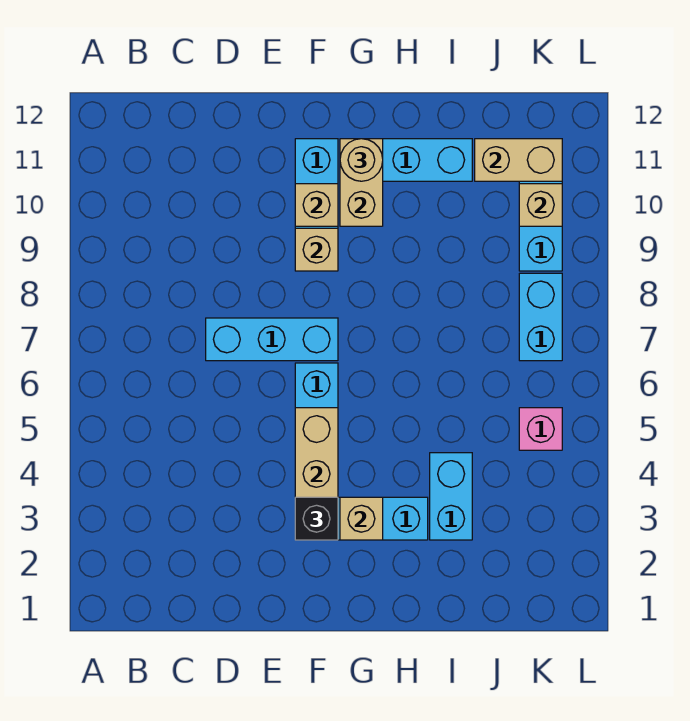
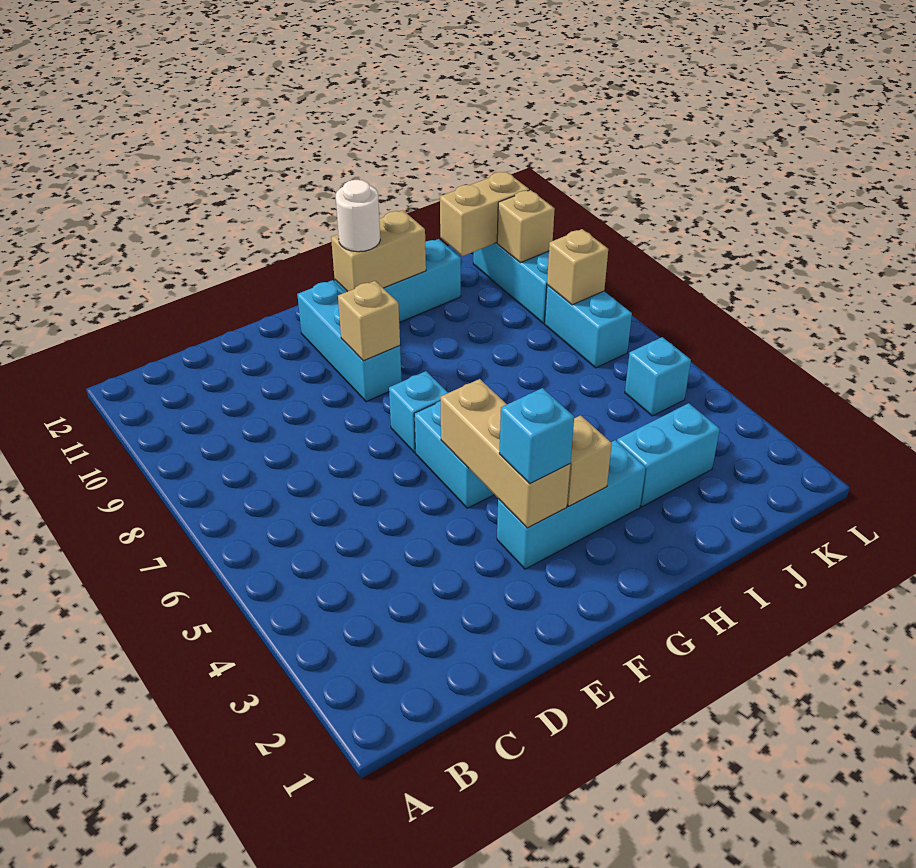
cyan 1x3 brick [206,318,338,361] -> cyan 1x1 brick [389,371,448,453]
black 1x1 brick [295,497,338,540] -> cyan 1x1 brick [499,388,574,484]
tan 1x1 brick [295,184,338,226] -> tan 1x1 brick moved to [547,229,608,305]
tan 1x2 brick [340,139,383,226] -> tan 1x2 brick turned to [331,210,426,292]
tan 1x1 round brick [340,139,383,181] -> white 1x1 round brick [336,180,380,252]
cyan 1x2 brick [430,453,472,540] -> cyan 1x2 brick turned to [617,403,720,507]
pink 1x1 brick [519,408,562,450] -> cyan 1x1 brick [625,337,691,416]

